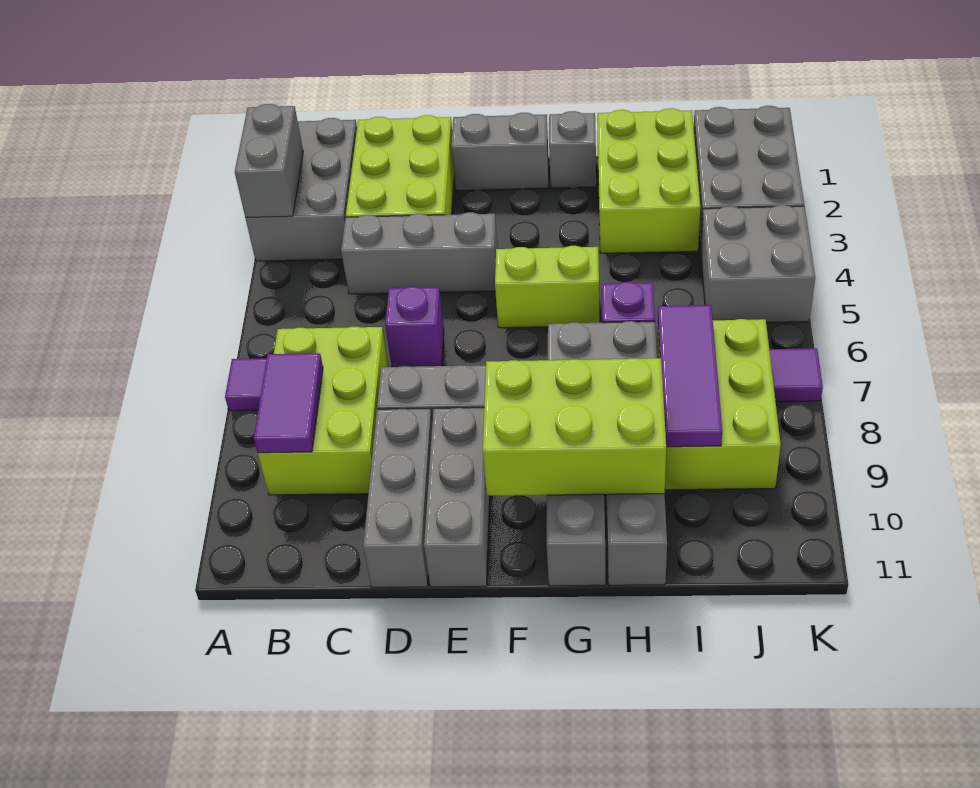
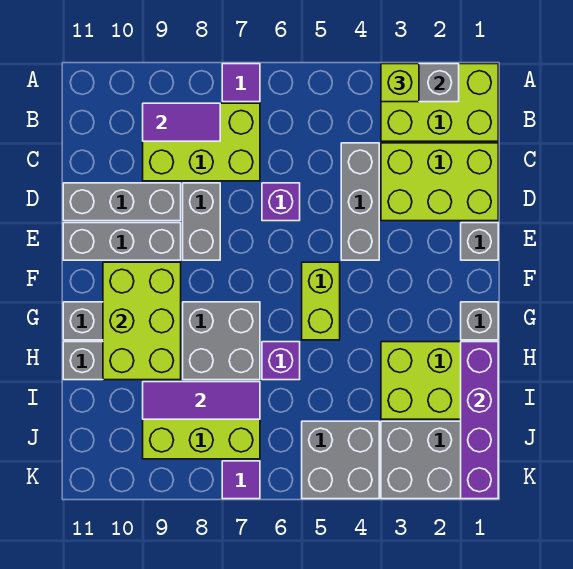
grey 2x3 brick [246,118,357,261] -> lime 2x3 brick [381,64,498,141]
none -> lime 1x1 brick [381,64,419,102]
grey 1x2 brick [451,113,549,191] -> grey 1x1 brick [461,223,498,260]
none -> purple 1x4 brick [461,342,498,499]

